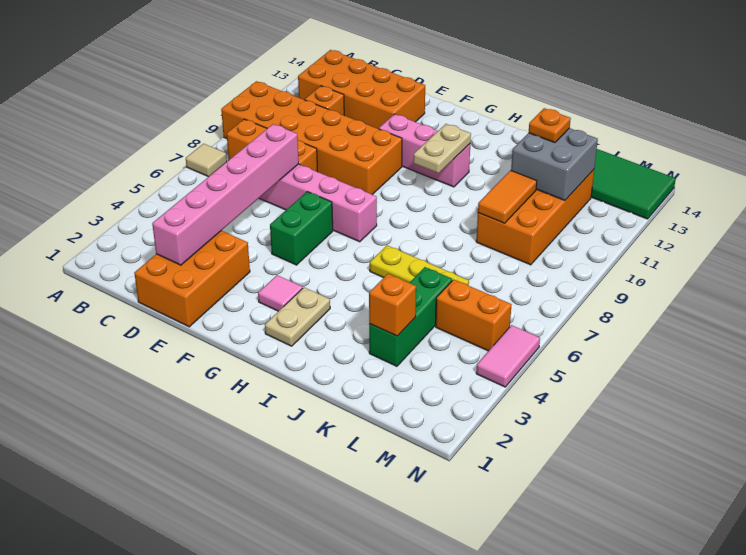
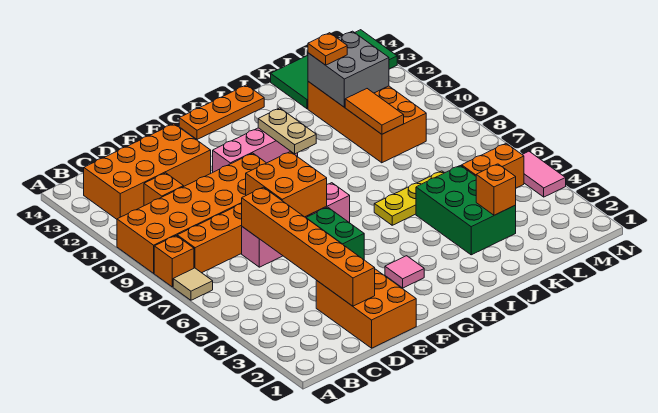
none -> orange 1x1 brick [154,236,194,287]
pink 1x6 brick [152,124,299,265] -> orange 1x6 brick [242,187,375,306]
none -> orange 2x2 brick [246,152,327,217]
none -> orange 1x3 plate [179,85,264,139]
tan 1x2 plate [265,287,330,346] -> none
green 1x3 brick [369,267,452,366] -> green 2x3 brick [416,166,516,255]

